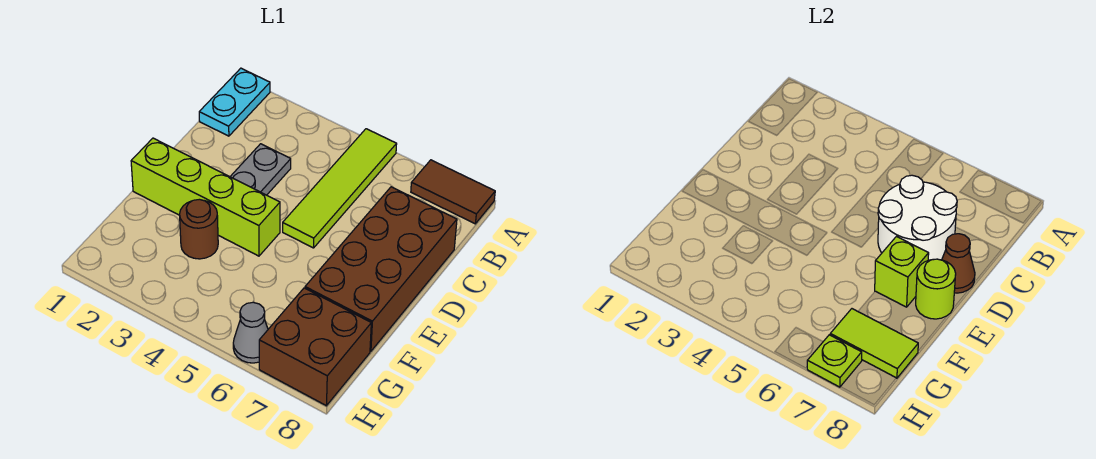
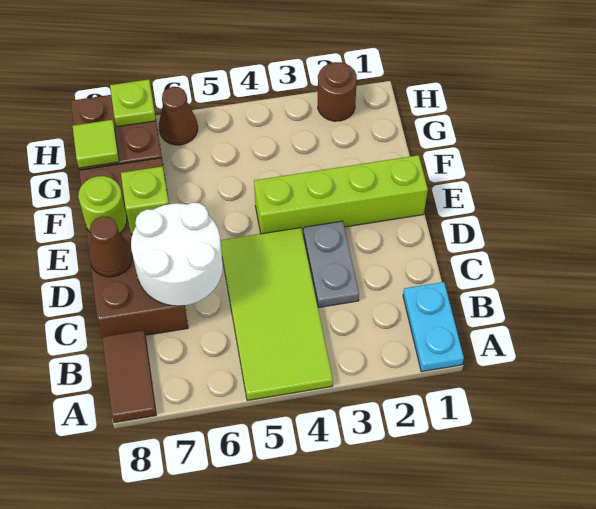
lime 1x4 tile [283,129,397,248] -> lime 2x4 tile [220,228,333,400]
brown 1x2 tile [411,160,495,224] -> brown 1x2 tile turned to [102,330,156,423]
brown 1x1 round brick [180,199,218,259] -> brown 1x1 round brick moved to [318,62,357,121]
lime 1x2 tile [830,309,918,378] -> lime 1x1 tile [73,120,119,168]
grey 1x1 cone [233,302,268,363] -> brown 1x1 cone [159,87,198,145]

